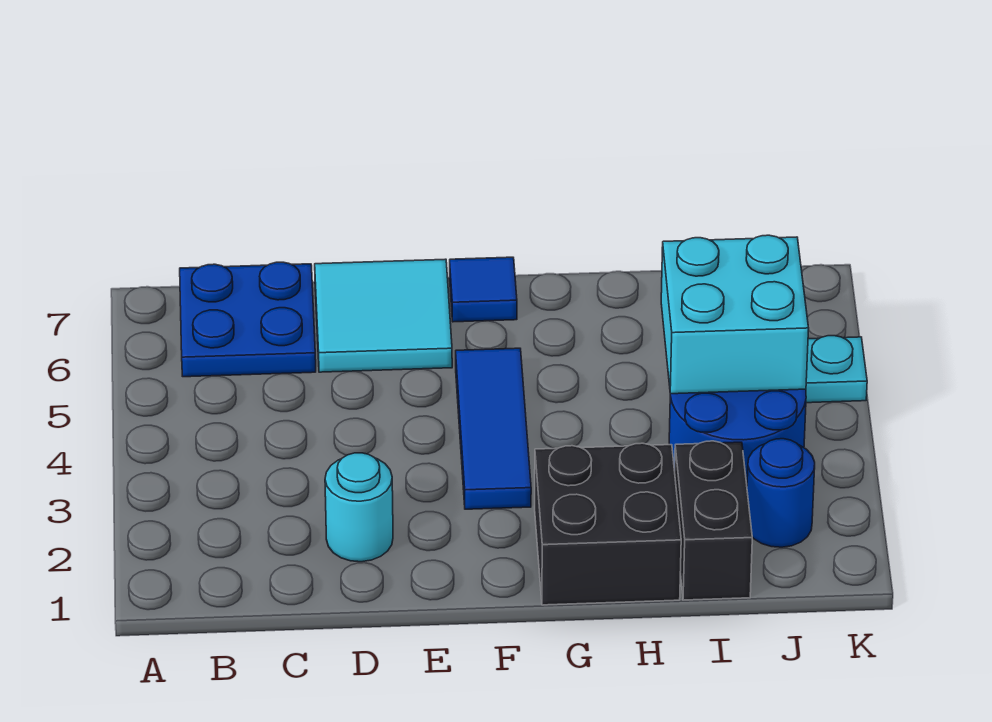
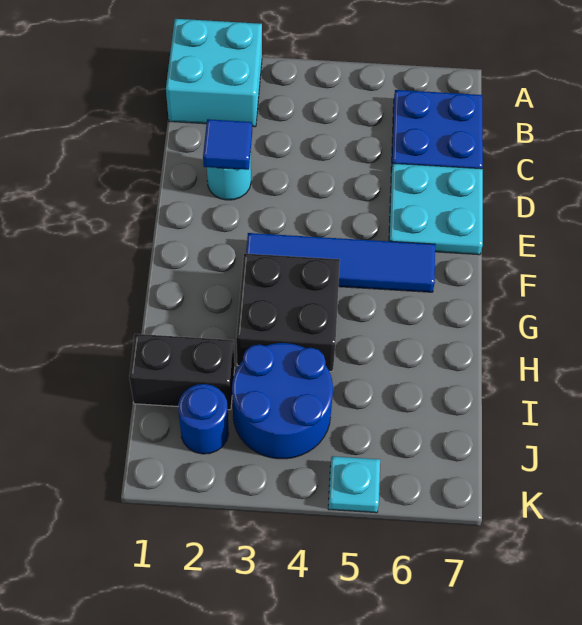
cyan 2x2 tile [315,259,452,372] -> cyan 2x2 plate [389,163,483,255]
blue 1x3 tile [456,348,531,509] -> blue 1x4 tile [246,233,435,292]
blue 1x1 tile [450,257,517,322] -> blue 1x1 tile moved to [203,119,252,170]
black 2x2 brick [535,443,681,605] -> black 2x2 brick moved to [236,253,340,371]
cyan 2x2 brick [661,235,809,394] -> cyan 2x2 brick moved to [166,19,262,127]

